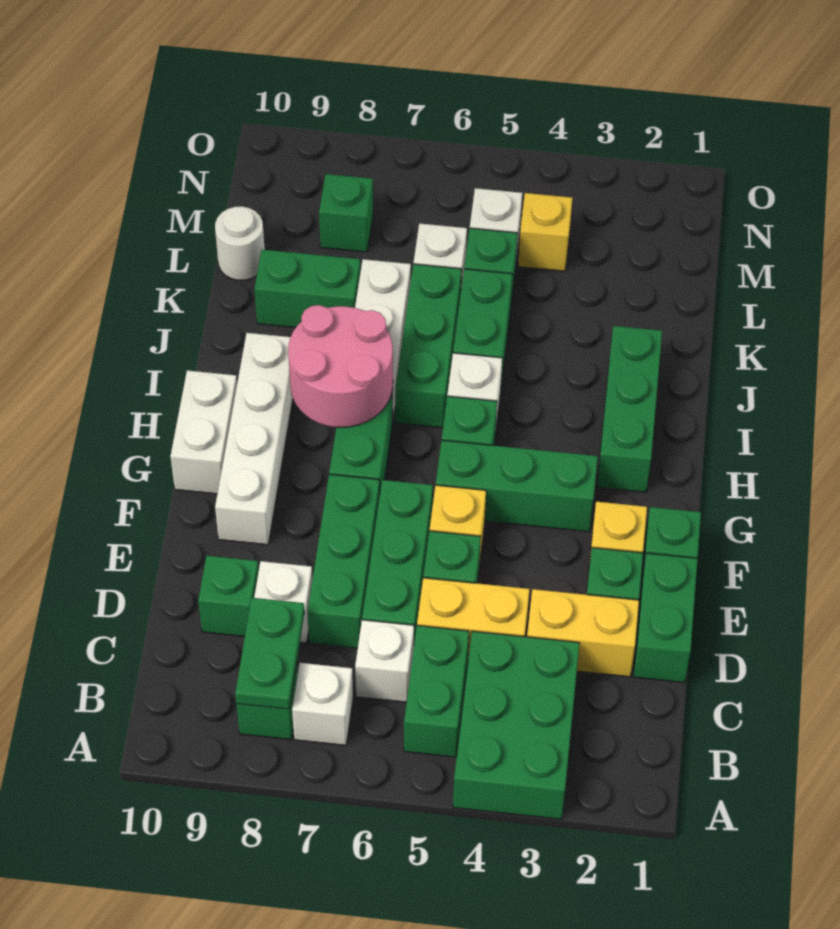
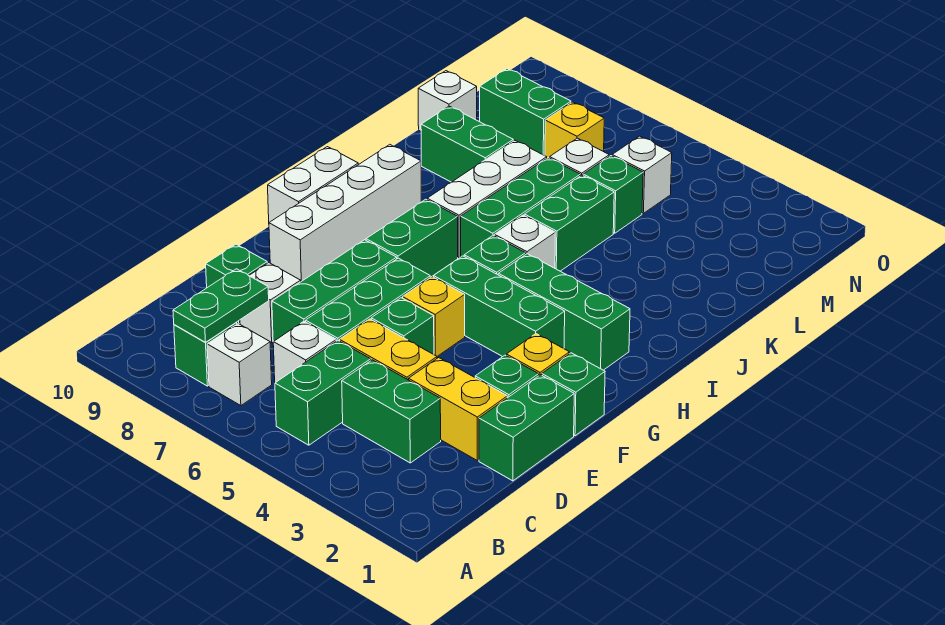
green 2x3 brick [453,631,579,819] -> green 1x2 brick [342,360,441,463]
green 1x3 brick [597,326,662,492] -> green 1x3 brick turned to [498,254,630,370]
pink 2x2 round brick [288,305,393,427] -> none
white 1x1 round brick [215,206,265,280] -> white 1x1 brick [418,71,477,131]
yellow 1x1 brick [518,193,572,271] -> yellow 1x1 brick moved to [545,102,604,158]
green 1x1 brick [319,174,373,252] -> green 1x2 brick [480,69,571,156]

